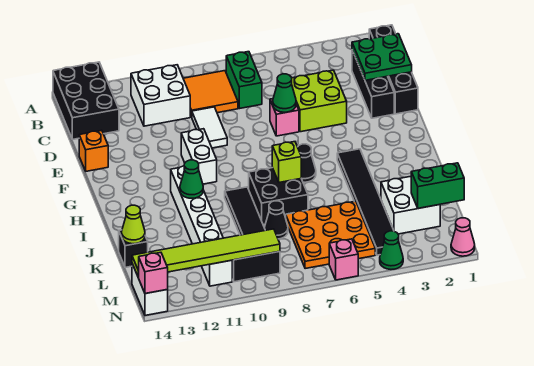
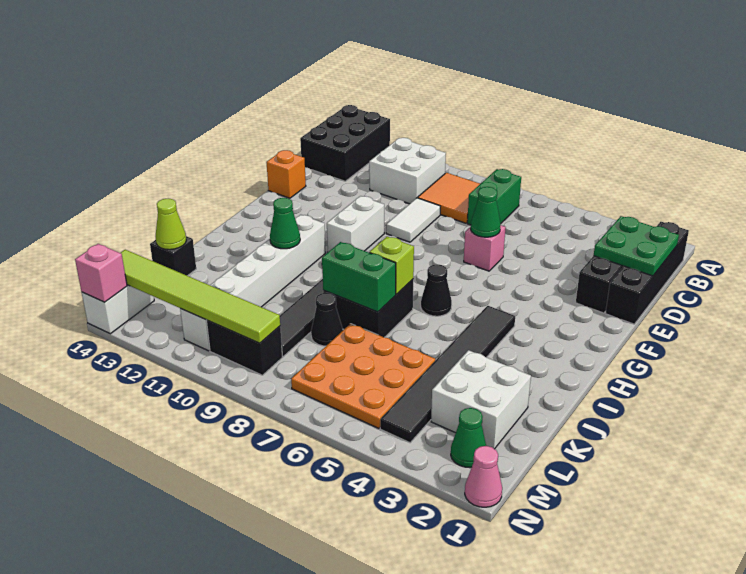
lime 2x2 brick [292,70,347,132] -> none
green 1x2 brick [411,163,464,208] -> green 1x2 brick moved to [322,242,396,312]
green 1x1 cone [380,231,403,269] -> green 1x1 cone moved to [451,408,486,468]
pink 1x1 brick [329,239,358,280] -> none

